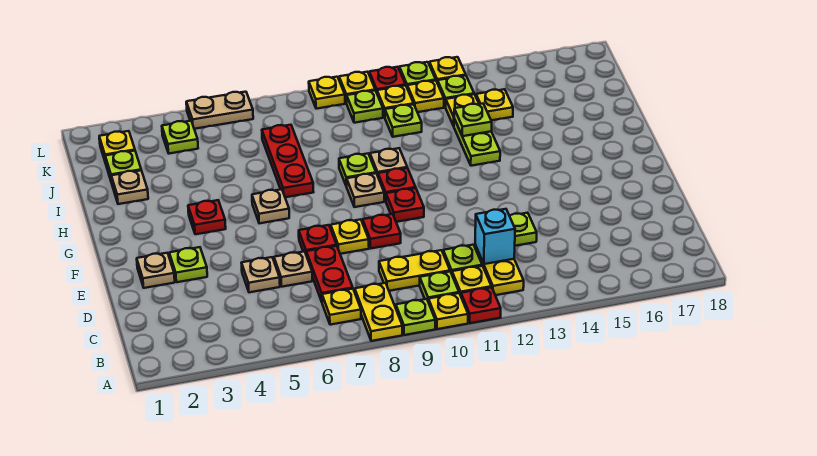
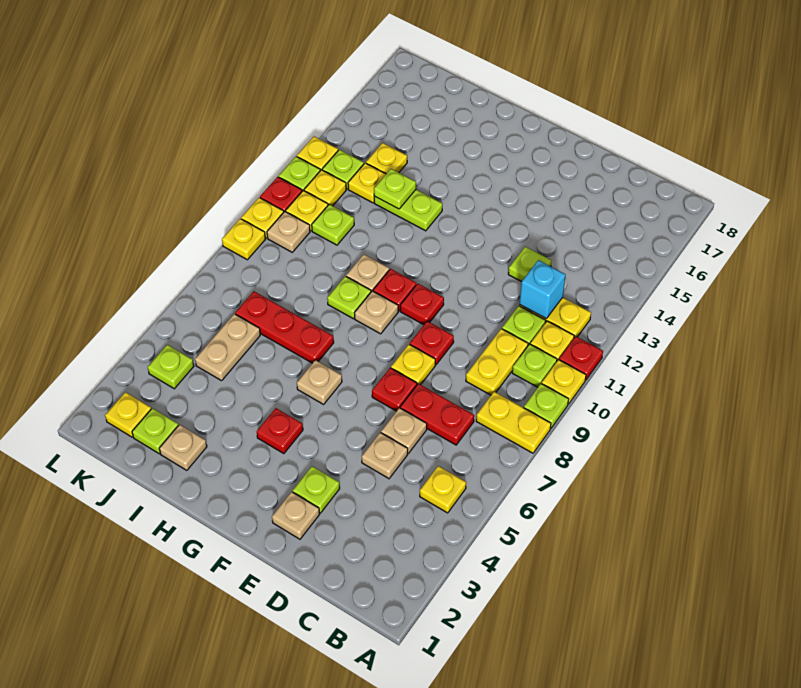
yellow 1x1 plate [322,289,361,325] -> yellow 1x1 plate moved to [420,466,466,513]
lime 1x1 plate [347,90,383,123] -> tan 1x1 plate [267,212,310,252]
tan 1x2 plate [186,92,253,129] -> tan 1x2 plate moved to [195,314,260,381]

